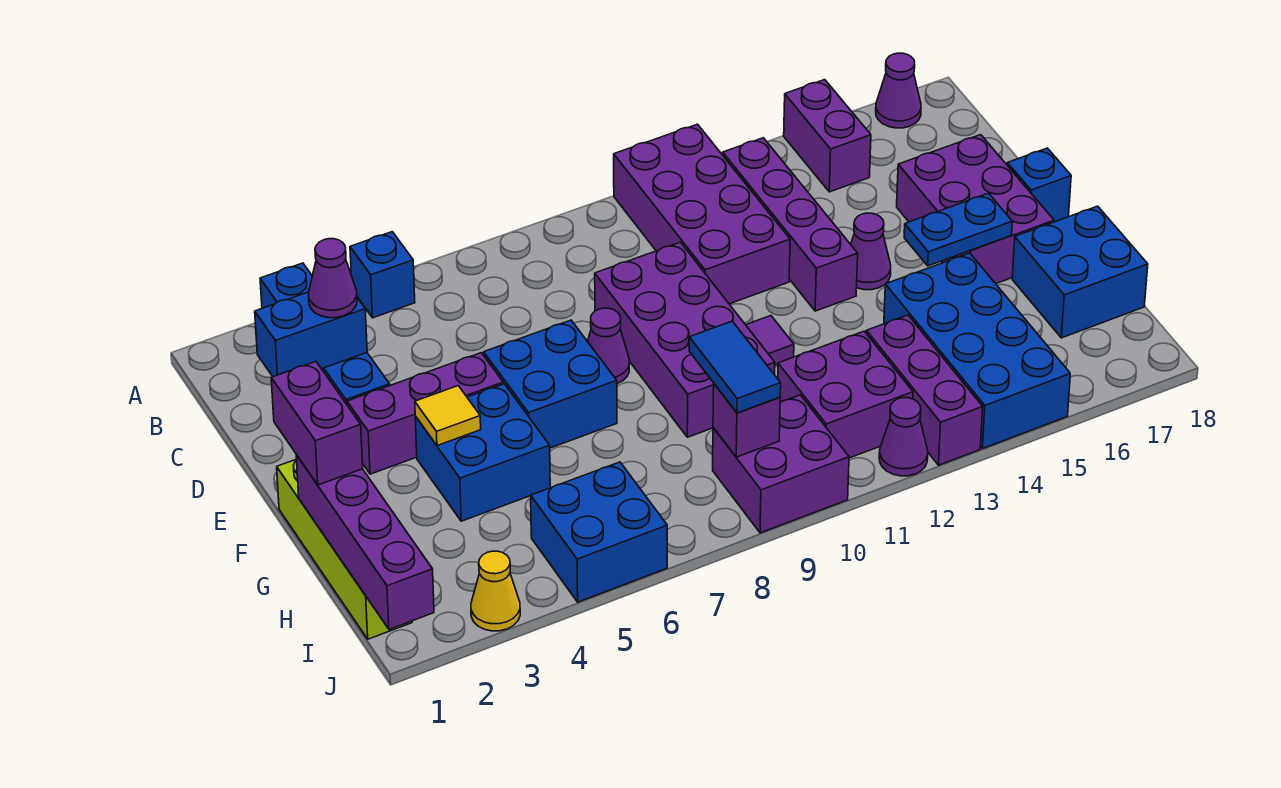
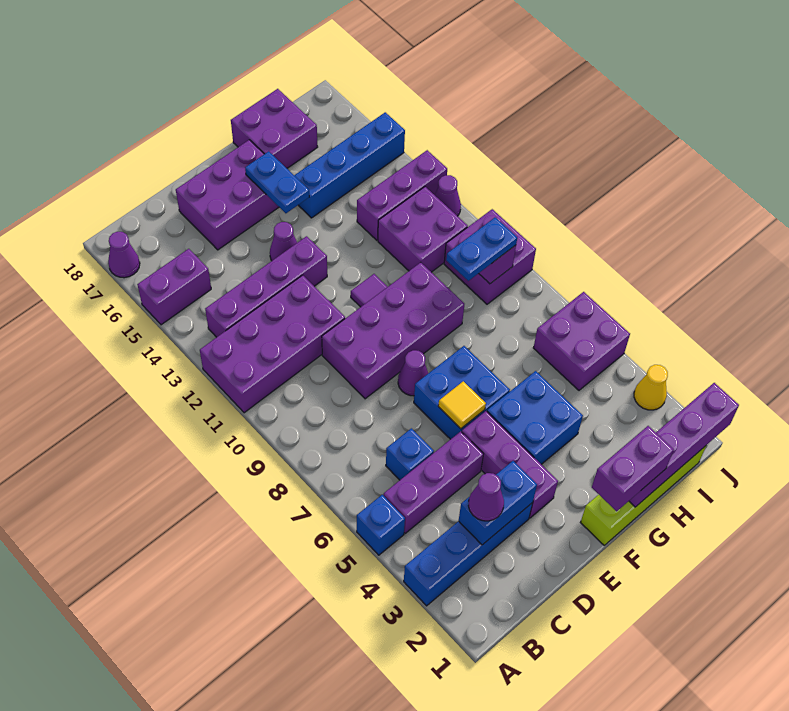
none -> purple 1x3 brick [383,431,483,534]
blue 1x2 brick [255,292,367,377] -> blue 1x2 brick turned to [459,461,537,545]
blue 1x1 brick [1007,148,1071,222] -> blue 1x1 brick moved to [386,428,434,480]
yellow 1x1 tile [415,386,481,446] -> yellow 1x1 tile moved to [438,381,486,429]
blue 2x4 brick [884,253,1070,449] -> blue 1x4 brick [294,112,405,218]
blue 2x2 brick [1012,206,1148,338] -> purple 2x2 brick [231,89,318,168]
blue 1x2 tile [689,321,781,413] -> blue 1x2 plate [446,218,517,281]
blue 2x2 brick [531,462,667,602] -> purple 2x2 brick [533,292,630,390]

